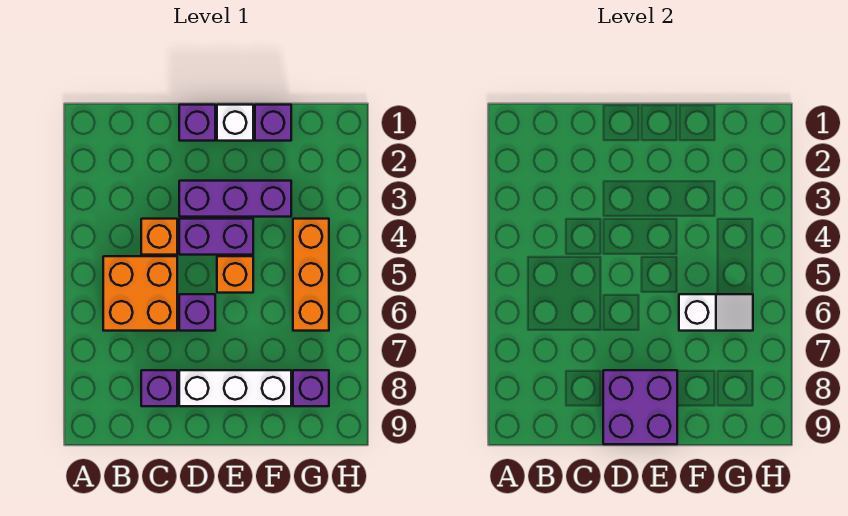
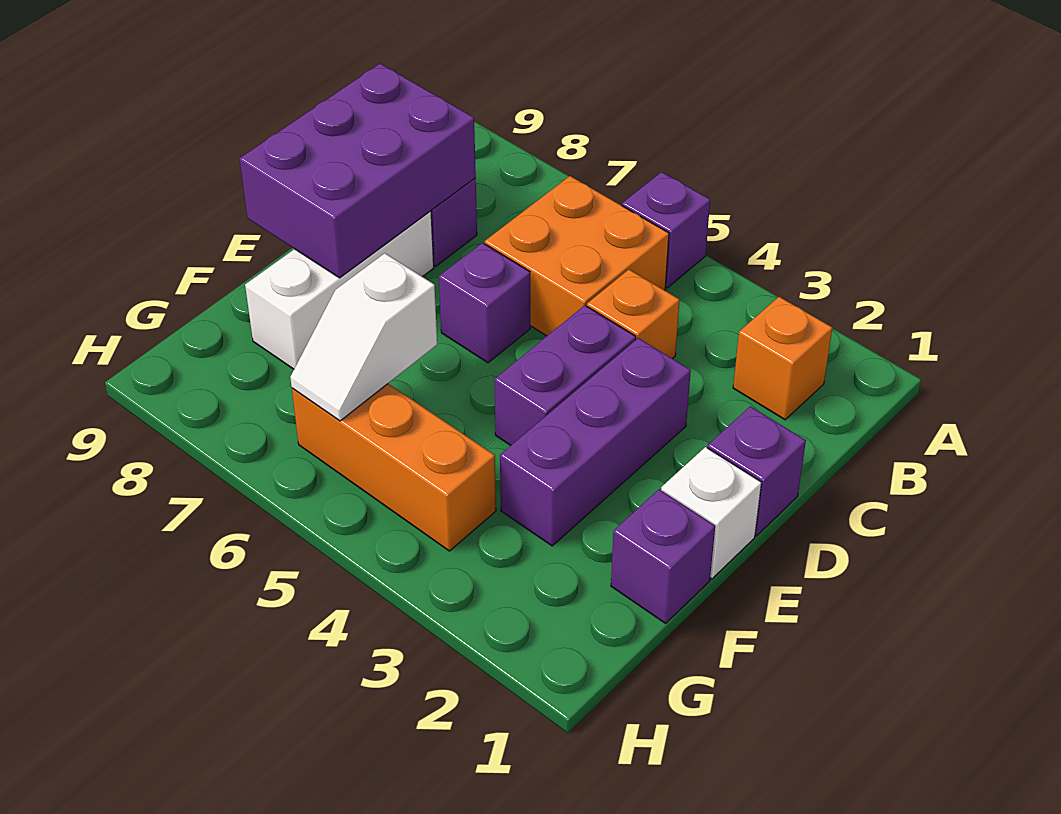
purple 2x2 brick [603,370,677,444] -> purple 2x3 brick [240,64,476,278]
orange 1x1 brick [217,256,253,293] -> orange 1x1 brick moved to [733,297,832,420]
purple 1x1 brick [293,370,329,406] -> purple 1x1 brick moved to [622,172,710,288]

